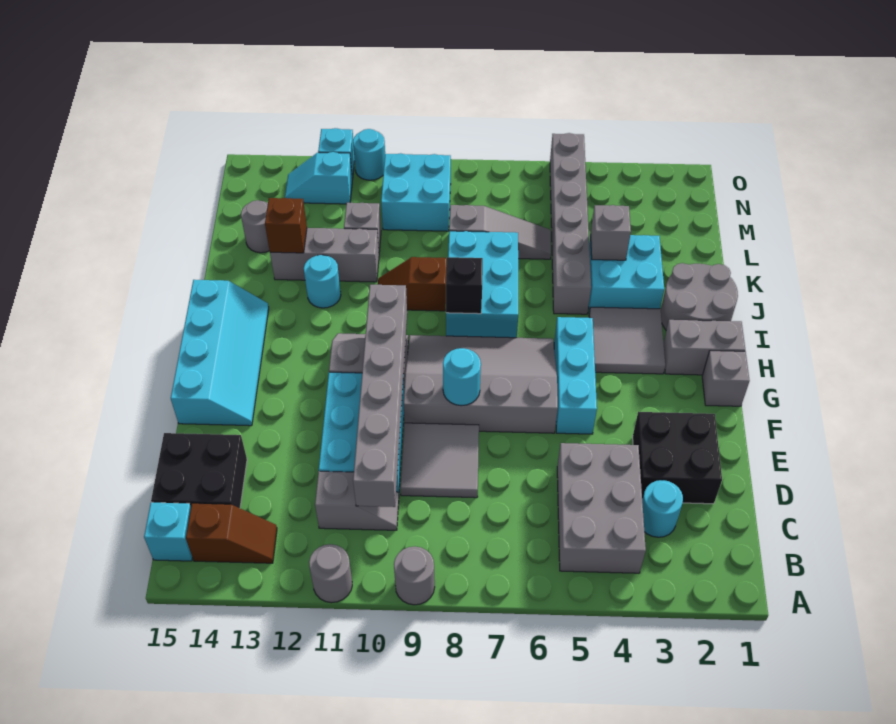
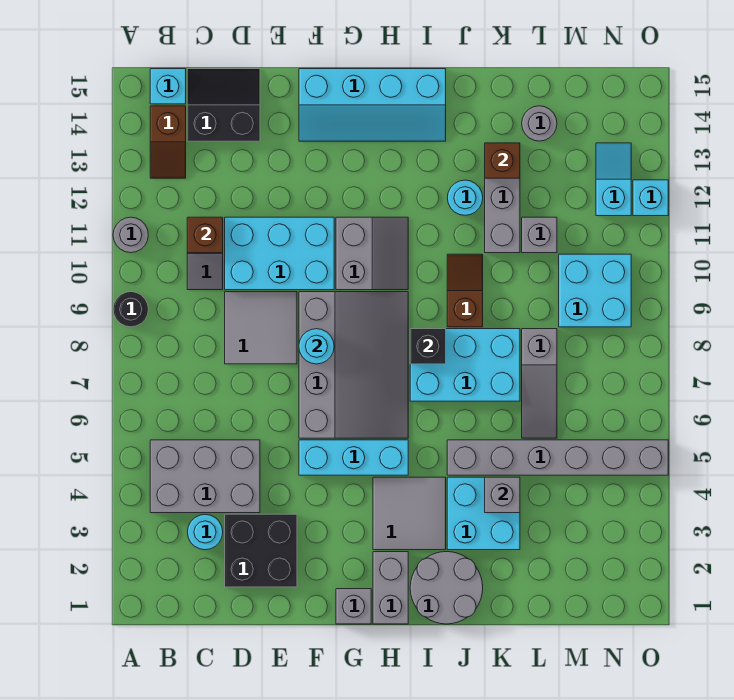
grey 1x1 round brick [394,547,435,605] -> black 1x1 round brick [113,292,148,327]
grey 1x6 brick [353,285,407,507] -> none
none -> brown 1x1 brick [187,217,223,253]
black 2x2 brick [151,433,247,508] -> black 2x2 slope [187,69,260,141]
cyan 1x1 round brick [353,129,385,180] -> none

